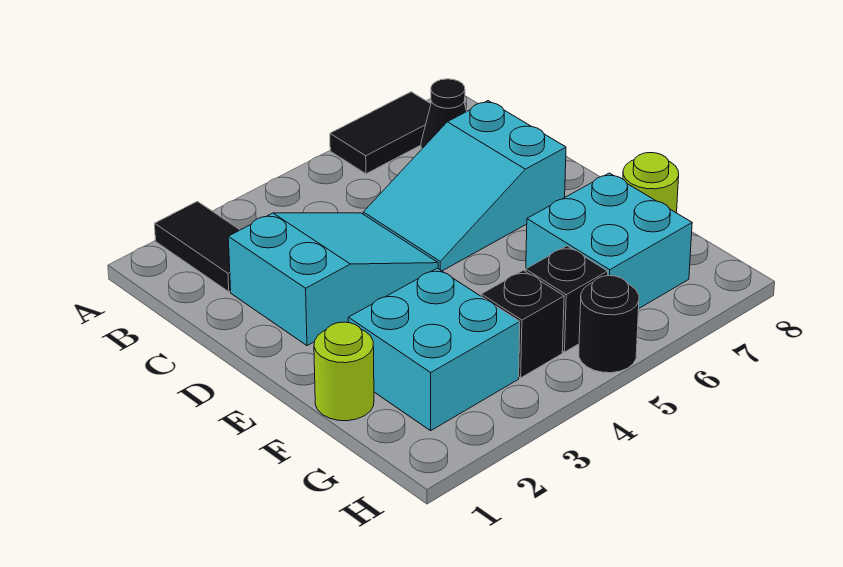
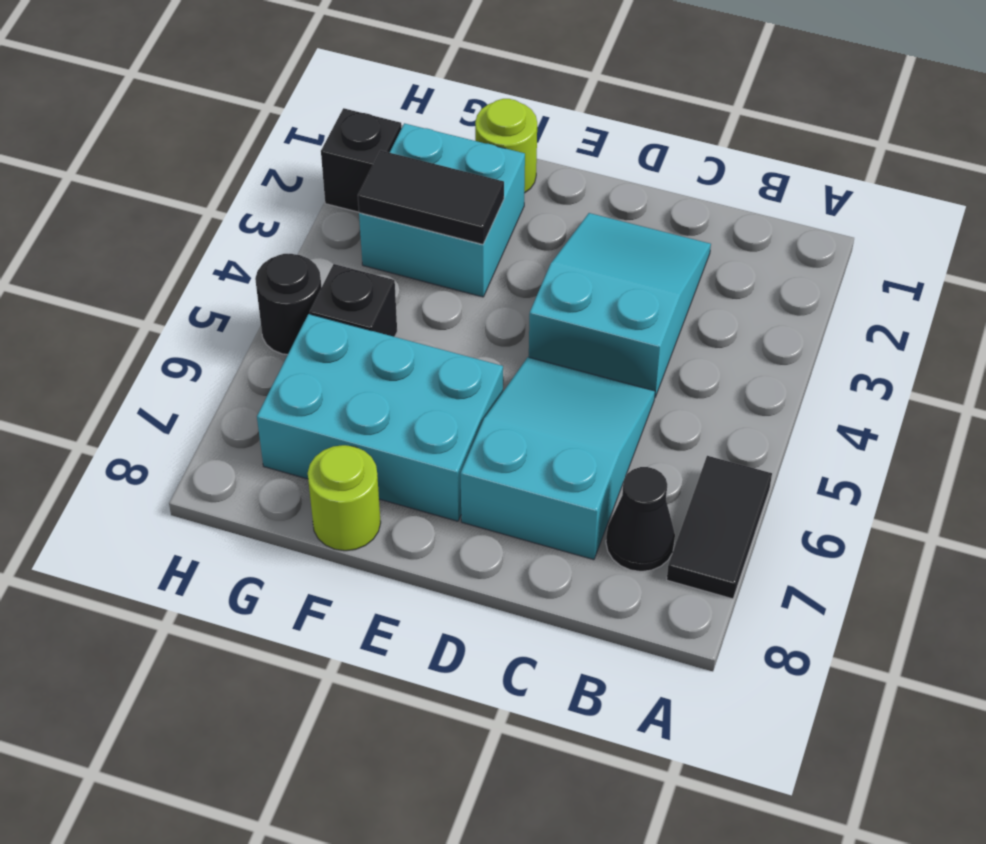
black 1x2 tile [155,201,240,292] -> black 1x2 tile moved to [358,150,504,244]
cyan 2x3 slope [228,213,438,346] -> cyan 2x3 slope turned to [529,213,711,397]
cyan 2x2 brick [526,173,692,308] -> cyan 2x3 brick [257,314,503,521]
black 1x1 brick [481,270,564,378] -> black 1x1 brick moved to [321,108,402,212]

